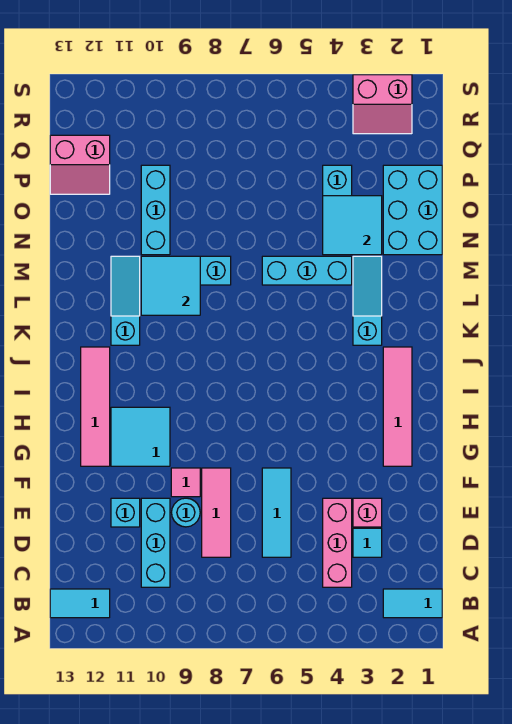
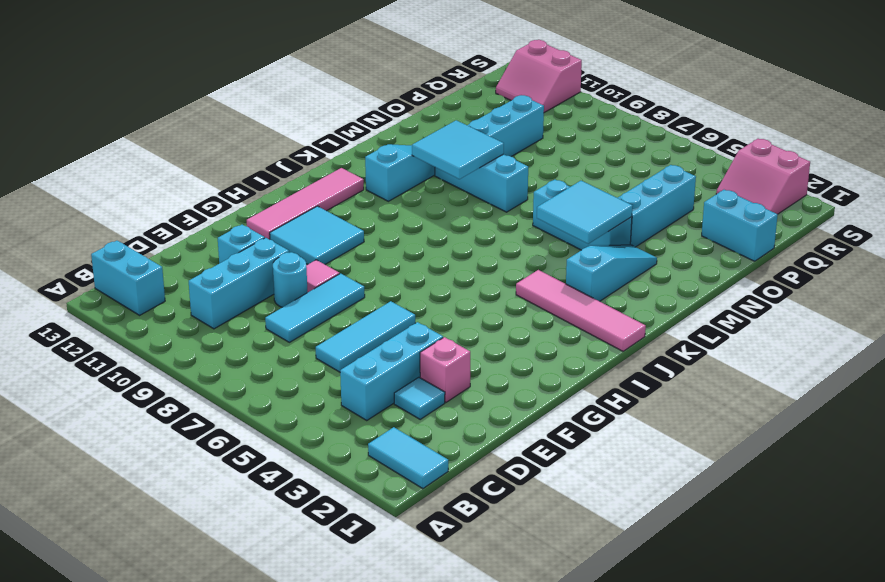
cyan 1x2 tile [50,589,110,618] -> cyan 1x2 brick [91,241,165,315]
pink 1x3 brick [323,498,352,587] -> cyan 1x3 brick [340,322,443,420]
pink 1x3 tile [202,468,231,557] -> cyan 1x3 tile [265,273,365,342]
pink 1x4 tile [383,347,412,466] -> pink 1x4 tile turned to [516,270,646,351]
cyan 2x3 brick [383,165,442,255] -> cyan 1x2 brick [702,190,778,261]
cyan 2x2 tile [323,196,382,255] -> cyan 2x2 tile moved to [537,181,632,244]
pink 2x2 slope [50,135,110,194] -> pink 2x2 slope moved to [496,40,582,113]

